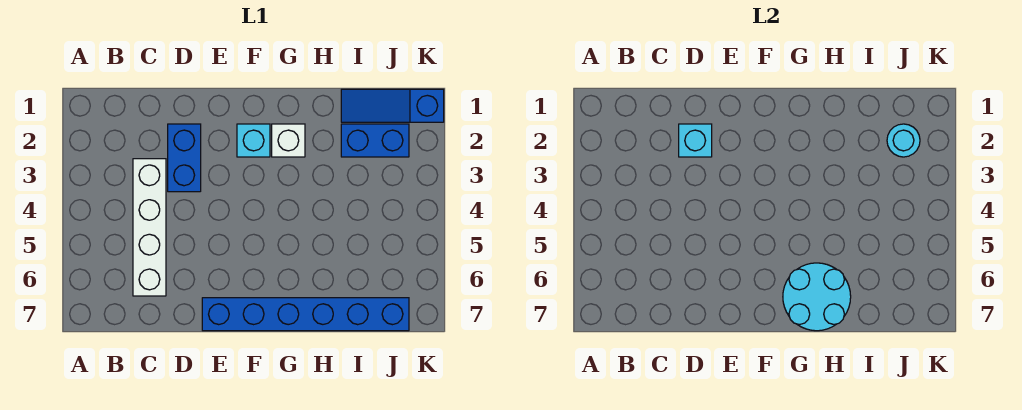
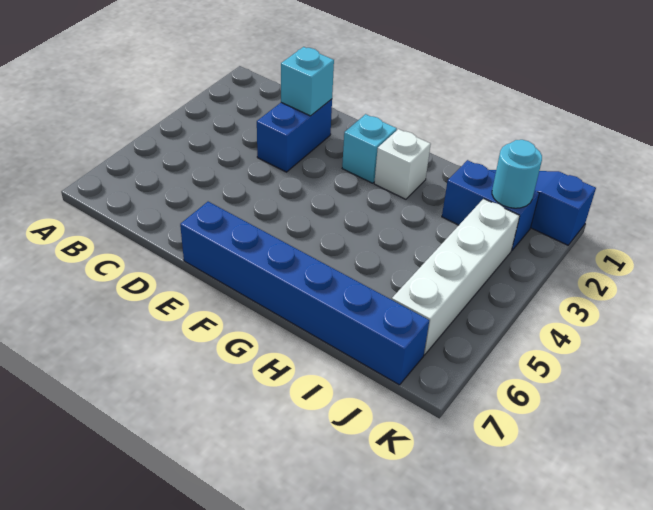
white 1x4 brick [133,159,166,296] -> white 1x4 brick moved to [392,199,520,355]
cyan 2x2 round brick [783,263,851,331] -> none

